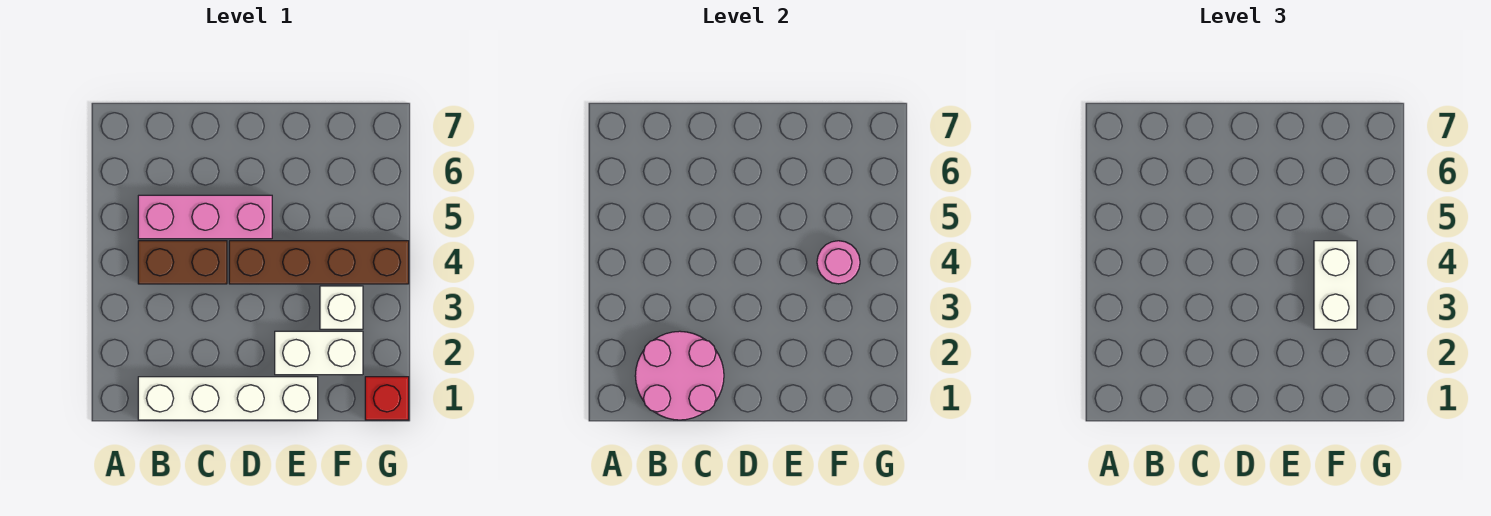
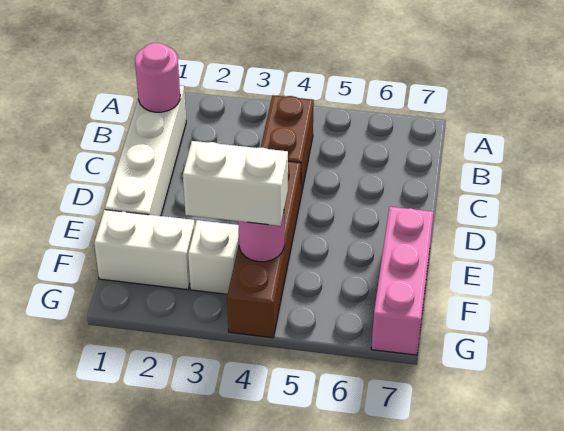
pink 2x2 round brick [635,331,724,420] -> pink 1x1 round brick [135,43,180,112]
pink 1x3 brick [138,195,272,239] -> pink 1x3 brick moved to [371,207,434,355]
white 1x2 brick [275,331,363,375] -> white 1x2 brick turned to [94,210,195,290]
red 1x1 brick [365,377,409,420] -> none

